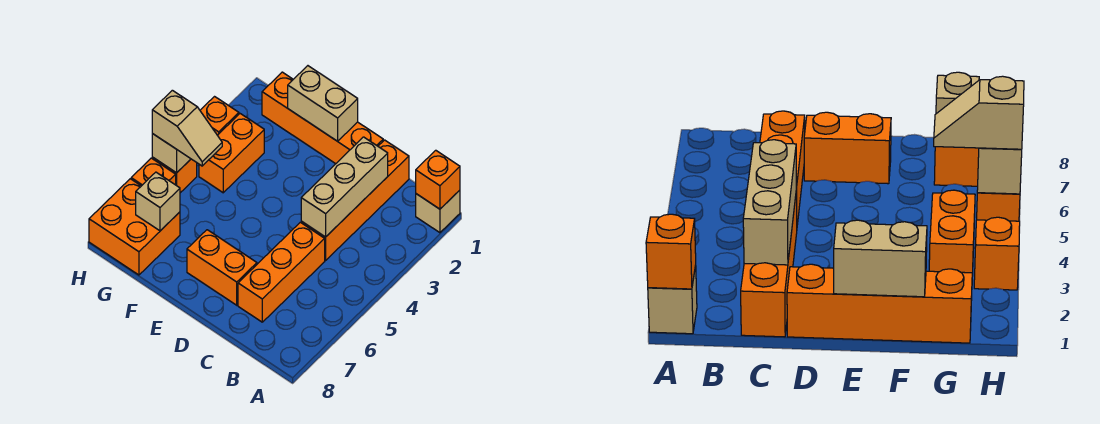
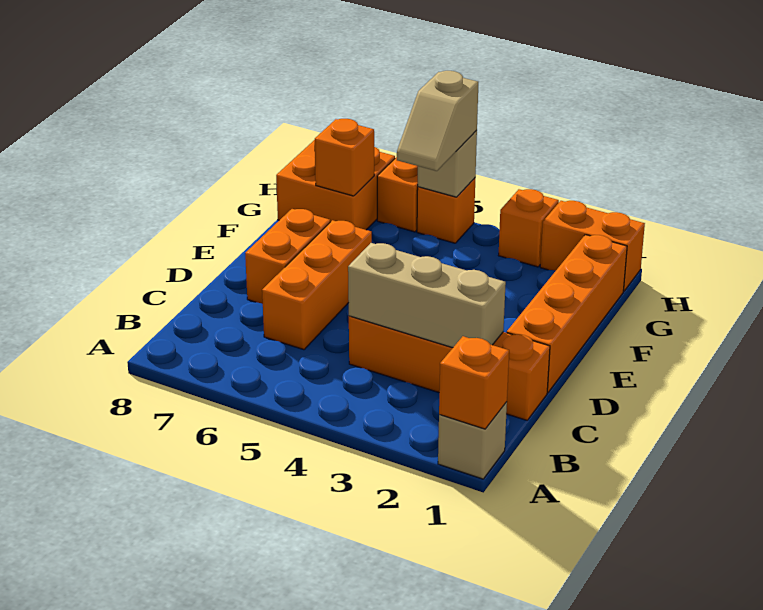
orange 1x3 brick [238,222,325,322] -> orange 1x3 brick turned to [262,220,372,350]
tan 1x2 brick [288,66,358,141] -> none
orange 1x2 brick [199,114,264,193] -> orange 1x2 brick moved to [540,201,645,291]
tan 1x1 brick [136,172,180,231] -> orange 1x1 brick [315,119,374,196]

